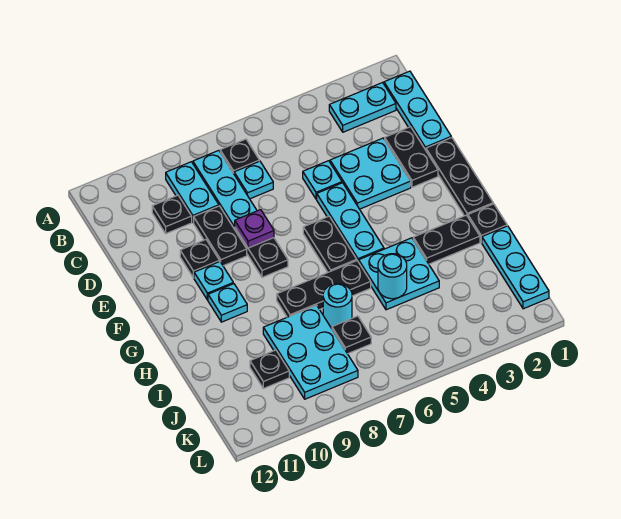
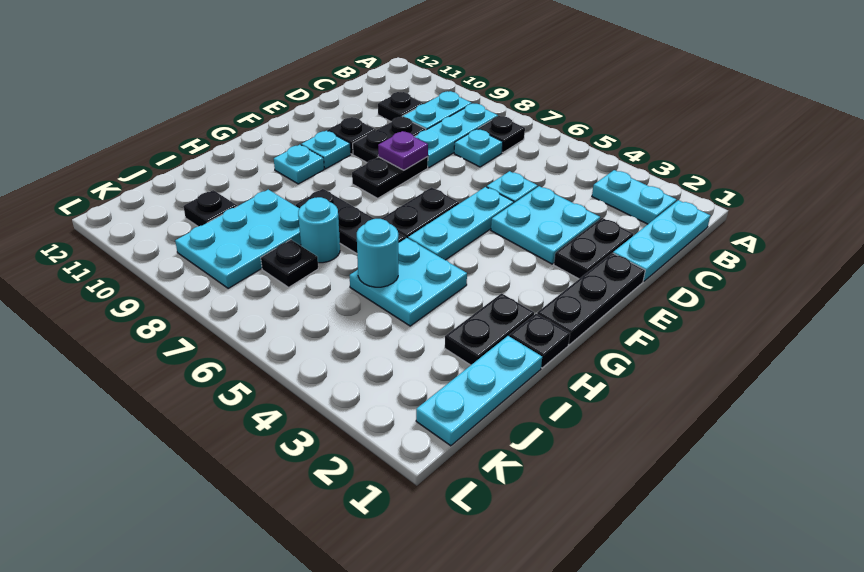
black 1x2 plate [413,215,480,264] -> black 1x2 plate turned to [445,293,534,365]

